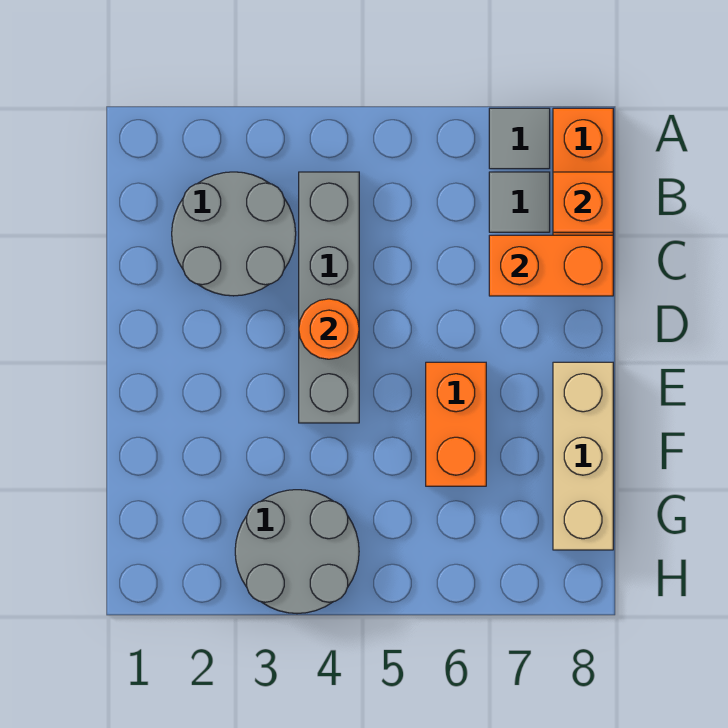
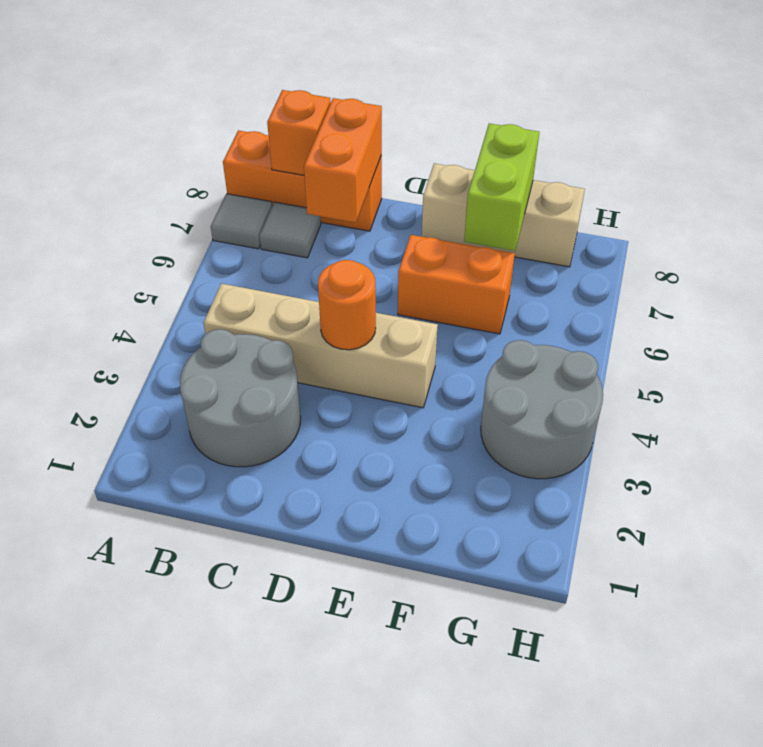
grey 1x4 brick [299,172,359,423] -> tan 1x4 brick [204,284,438,408]
none -> lime 1x2 brick [464,123,539,251]

